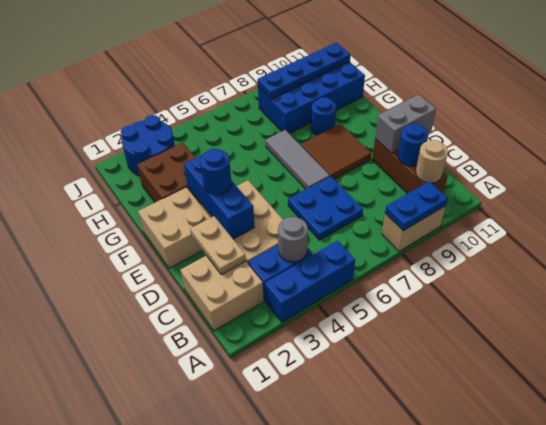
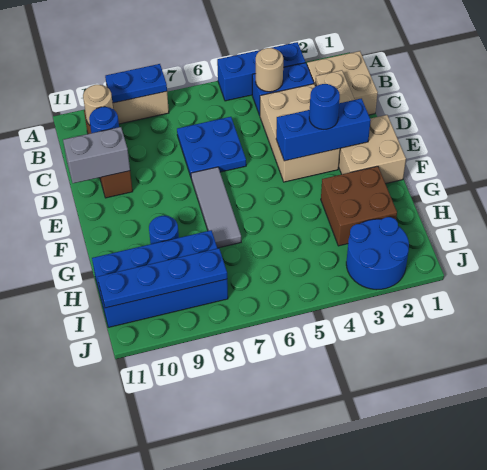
grey 1x1 round brick [278,217,308,262] -> tan 1x1 round brick [256,48,283,92]
blue 1x3 brick [184,155,255,239] -> blue 1x3 brick turned to [276,98,371,161]
brown 2x2 tile [301,124,371,179] -> none

